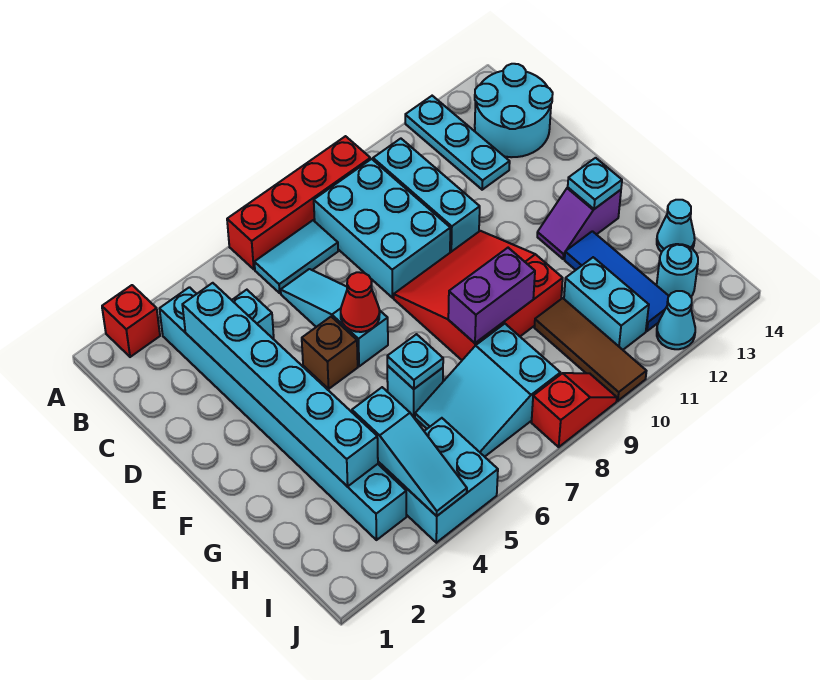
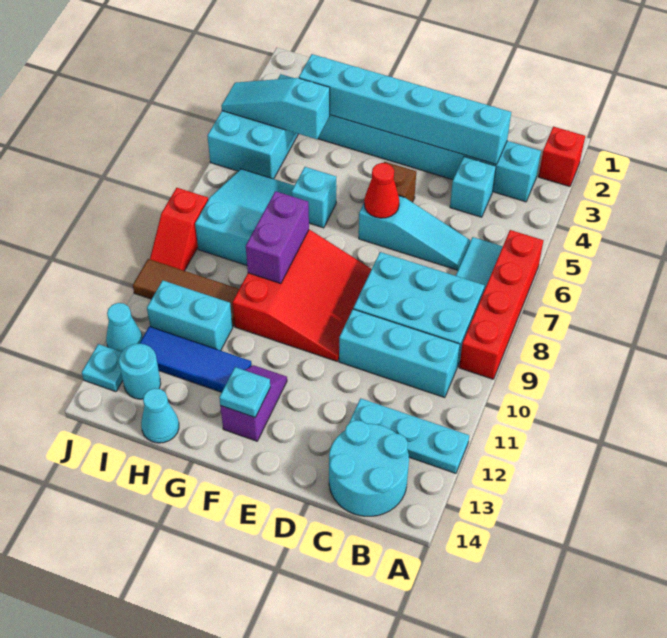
cyan 1x1 plate [387,334,443,389] -> cyan 1x1 plate moved to [82,344,123,392]

